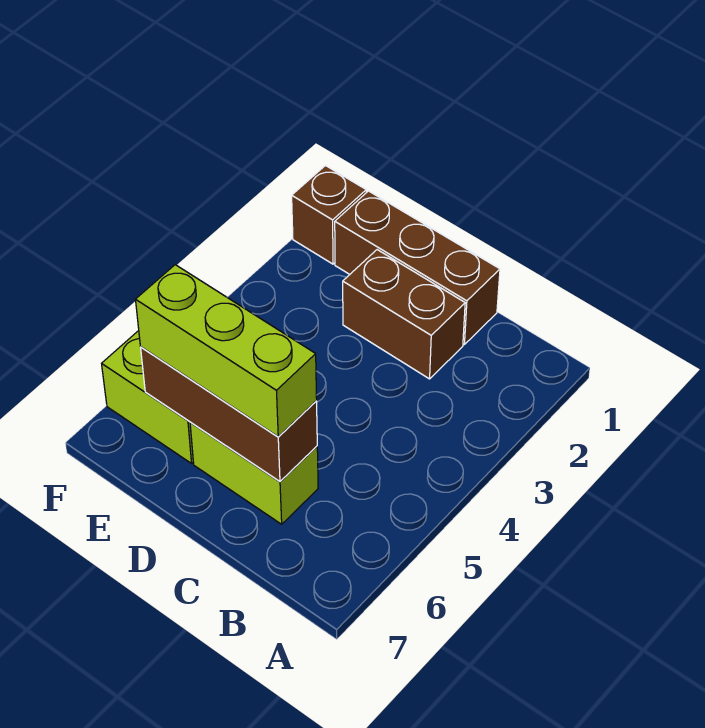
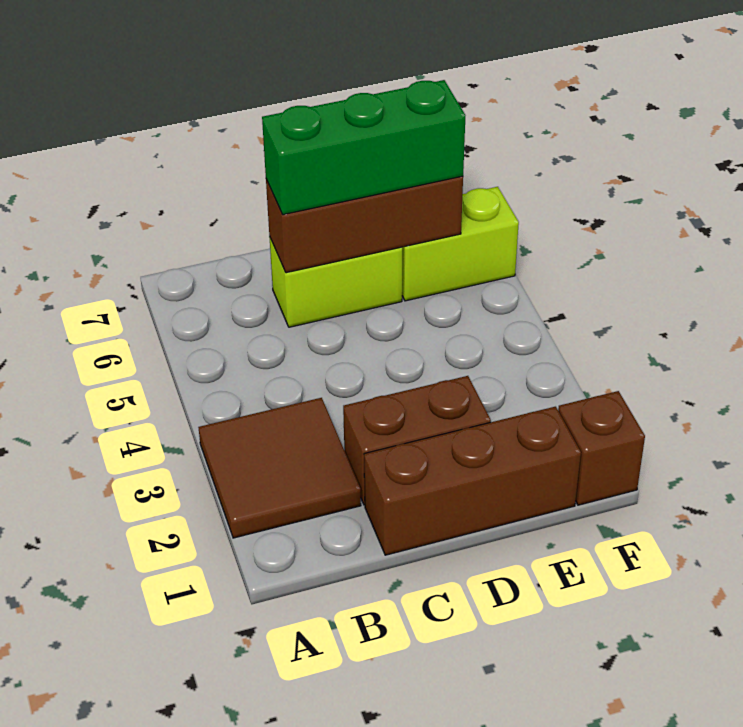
none -> brown 2x2 tile [198,398,361,538]
lime 1x3 brick [136,265,317,437] -> green 1x3 brick [262,80,465,215]

